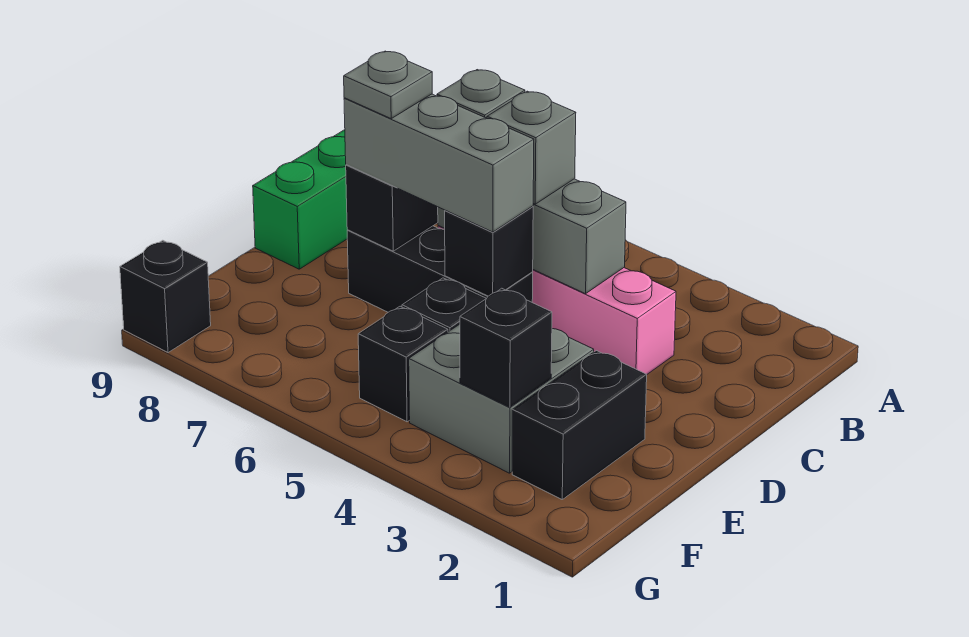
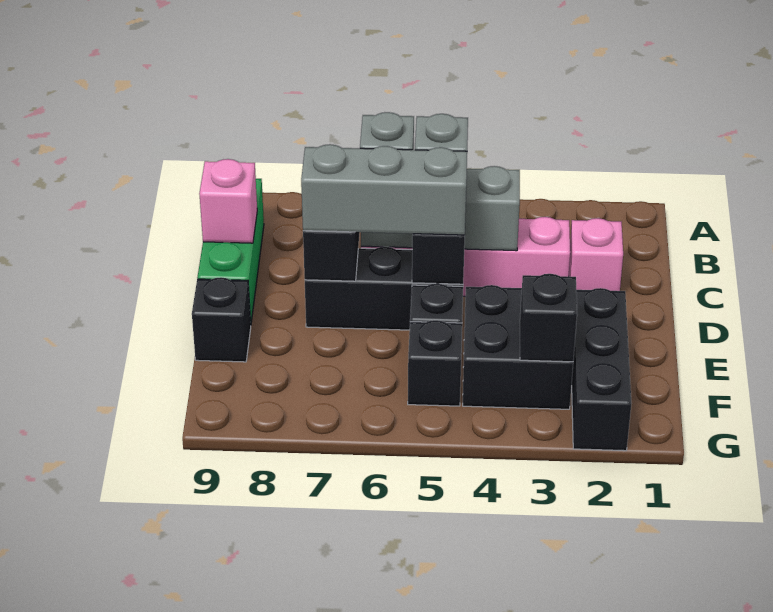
none -> pink 1x1 brick [569,218,623,291]
none -> pink 1x1 brick [199,159,257,243]
grey 1x1 plate [344,51,432,118] -> none
black 1x2 brick [512,351,647,499] -> black 1x3 brick [572,288,631,451]
grey 2x2 brick [409,324,594,473] -> black 2x2 brick [463,285,573,409]
black 1x1 brick [120,240,211,353] -> black 1x1 brick moved to [192,277,251,362]

